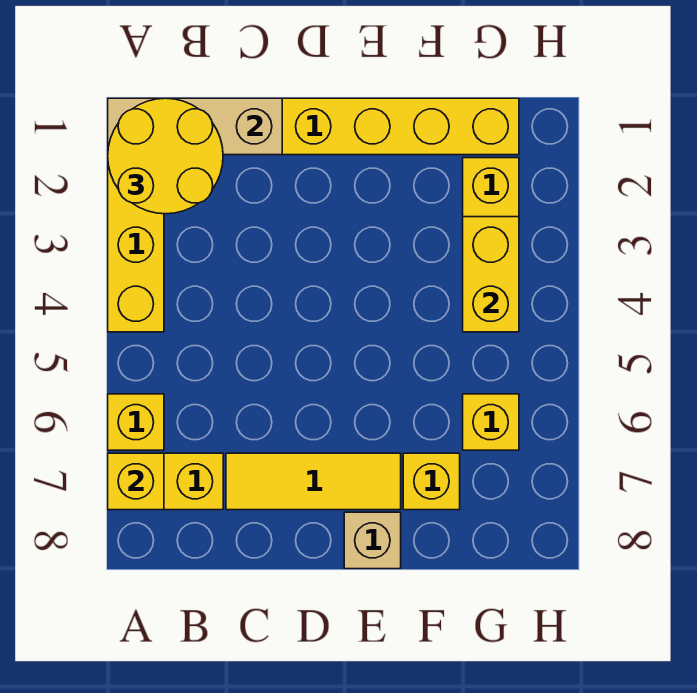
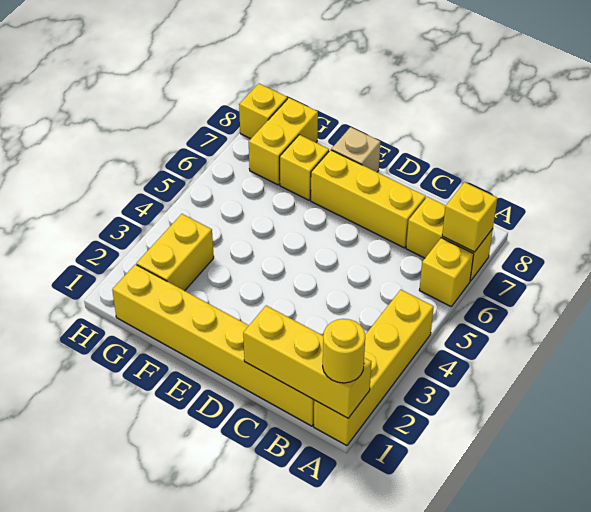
tan 1x3 brick [108,98,282,155] -> yellow 1x3 brick [243,306,371,418]
yellow 2x2 round brick [108,98,223,214] -> yellow 1x1 round brick [323,319,365,383]
yellow 1x3 tile [226,453,401,510] -> yellow 1x3 brick [311,150,426,248]
yellow 1x2 brick [463,217,519,332] -> yellow 1x2 brick moved to [249,98,318,185]
yellow 1x1 brick [463,394,519,450] -> yellow 1x1 brick moved to [239,84,287,139]

